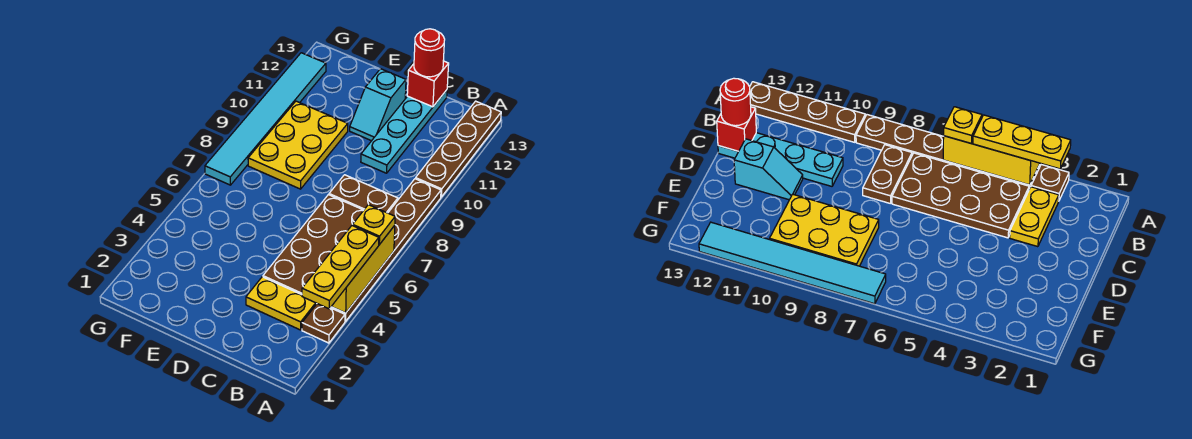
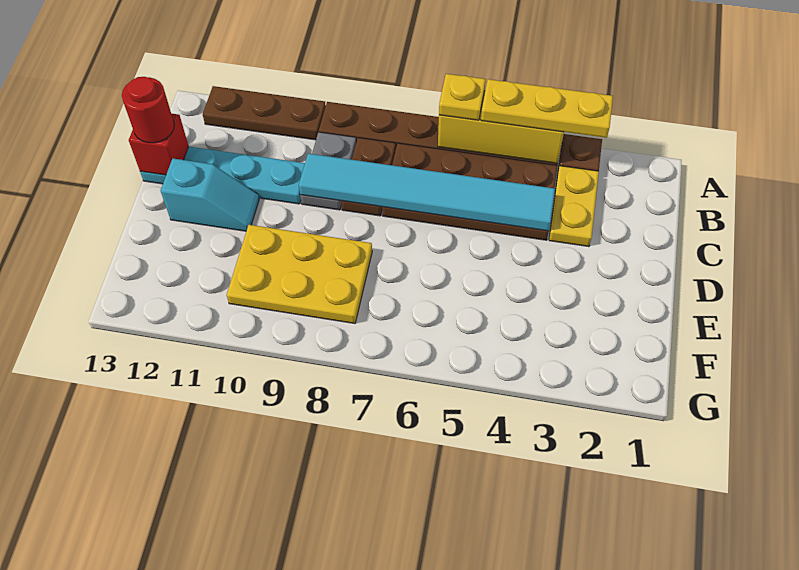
brown 1x4 plate [416,101,501,197] -> brown 1x3 plate [203,86,326,140]
none -> grey 1x2 plate [300,132,356,210]
cyan 1x6 tile [205,53,326,185] -> cyan 1x6 tile moved to [299,154,555,231]

